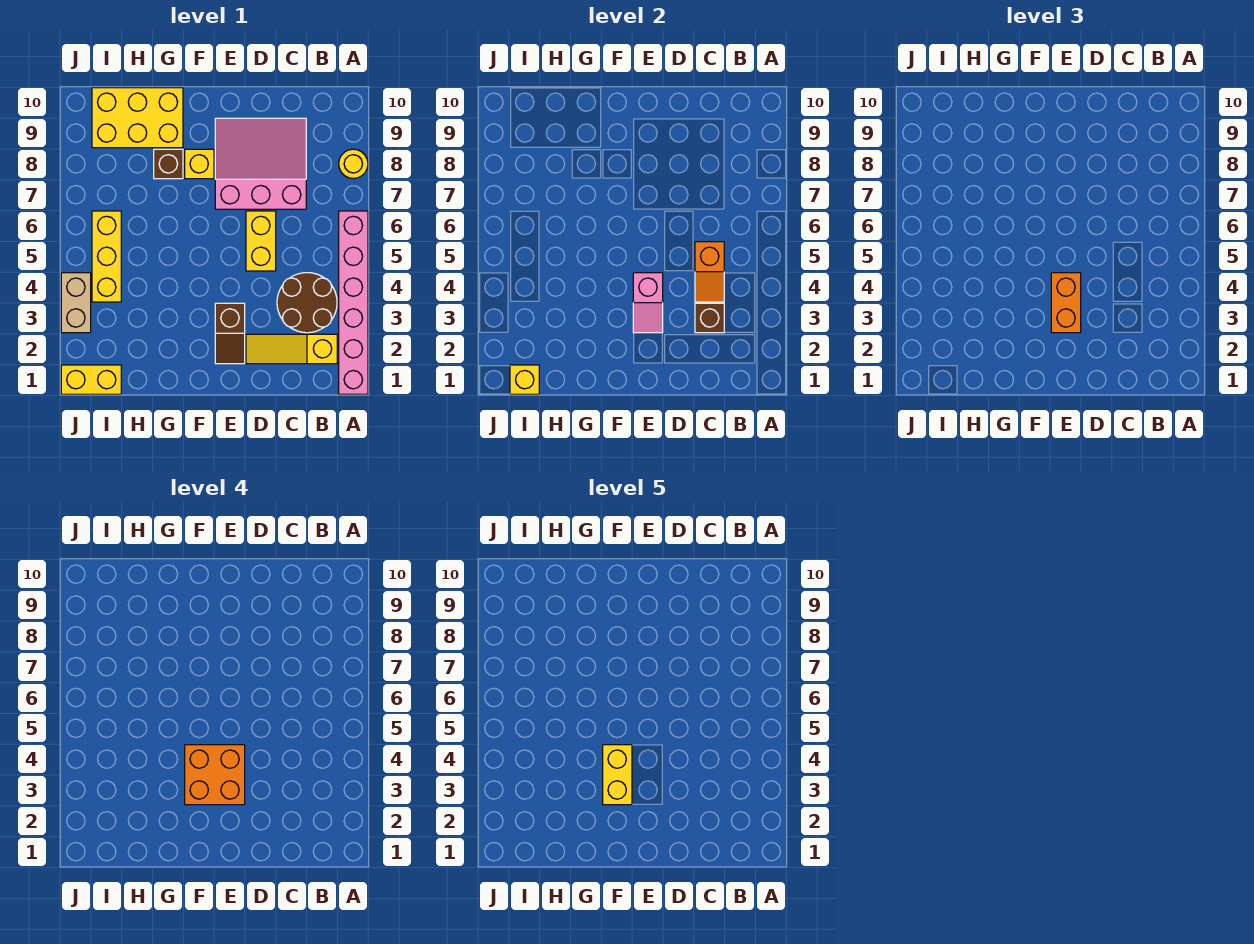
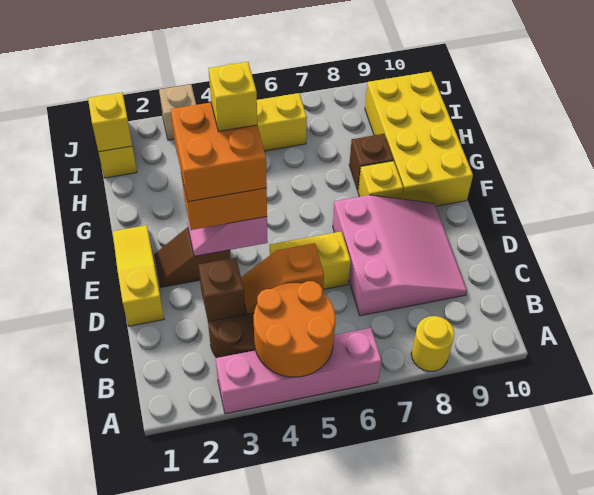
pink 1x6 brick [339,211,368,394] -> pink 1x4 brick [216,328,381,414]
none -> orange 2x2 round brick [254,281,335,377]
yellow 1x3 slope [246,334,337,364] -> yellow 1x3 slope moved to [113,225,164,326]
yellow 1x2 brick [603,745,632,805] -> yellow 1x1 brick [208,62,257,131]
yellow 2x3 brick [92,88,183,148] -> yellow 2x4 brick [365,72,473,206]
tan 1x2 brick [61,273,91,333] -> tan 1x1 brick [159,84,196,140]

